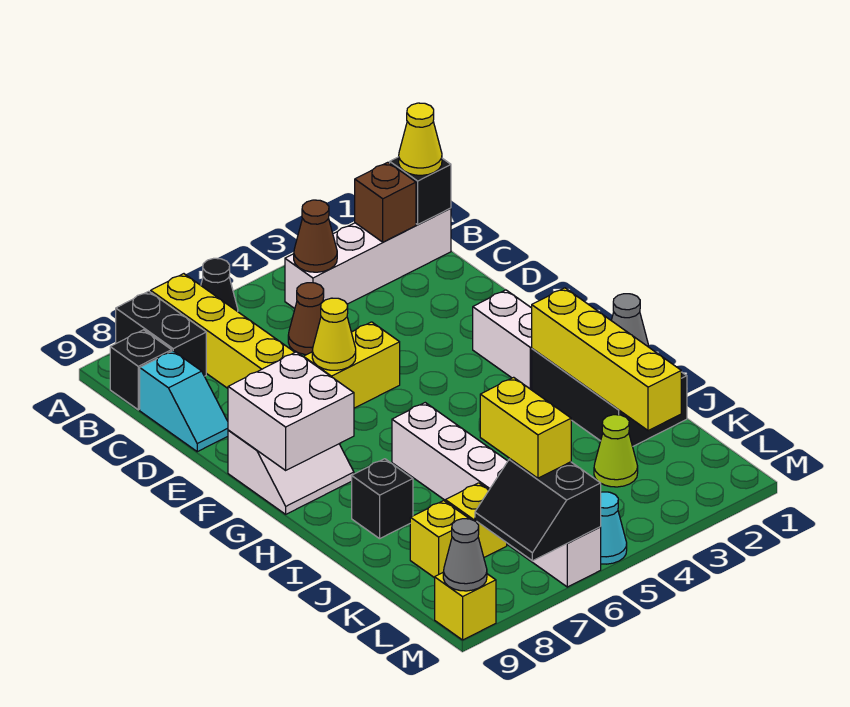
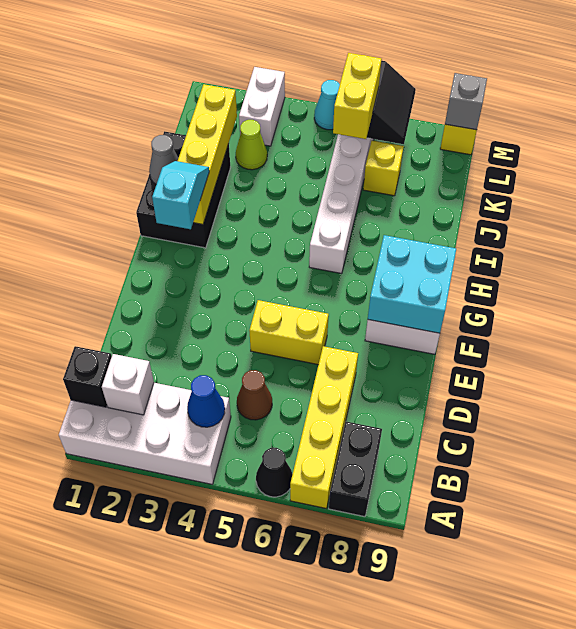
white 1x4 brick [285,208,451,309] -> white 2x4 brick [59,383,231,484]
yellow 1x1 cone [399,103,442,175] -> none
brown 1x1 brick [355,162,416,242] -> white 1x1 brick [102,354,154,415]
brown 1x1 cone [294,200,337,272] -> blue 1x1 cone [187,375,225,427]
black 1x1 brick [110,330,172,410] -> none
cyan 1x2 slope [140,351,228,452] -> cyan 1x2 slope moved to [152,161,209,229]
yellow 1x1 cone [312,298,356,370] -> none
white 1x2 brick [473,290,532,390] -> white 1x2 brick moved to [239,67,285,146]
white 2x2 brick [228,352,354,470] -> cyan 2x2 brick [368,235,456,333]
black 1x1 brick [352,459,413,539] -> none
yellow 1x1 brick [410,501,469,578] -> none
grey 1x1 cone [443,519,487,591] -> grey 1x1 brick [445,73,487,130]

